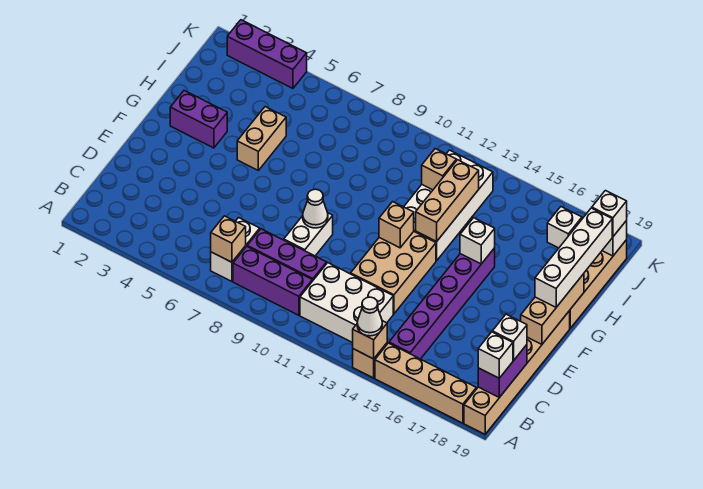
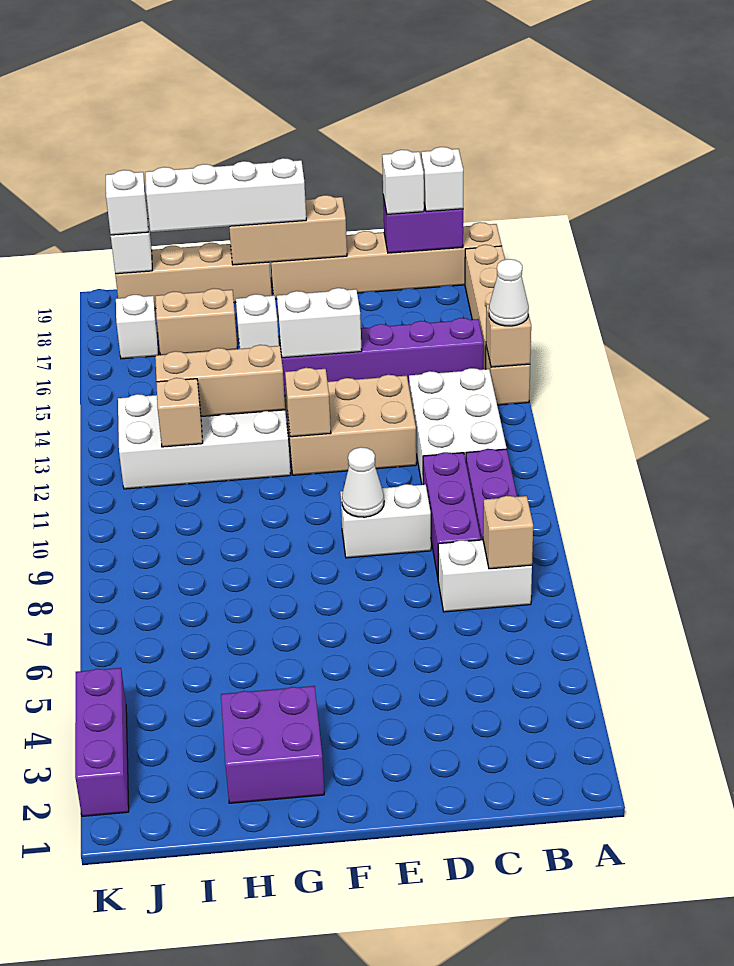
none -> white 1x2 brick [277,288,362,358]
purple 1x2 brick [170,91,227,148] -> purple 2x2 brick [221,686,324,803]
tan 1x2 brick [237,107,286,170] -> tan 1x2 brick moved to [155,288,237,355]

